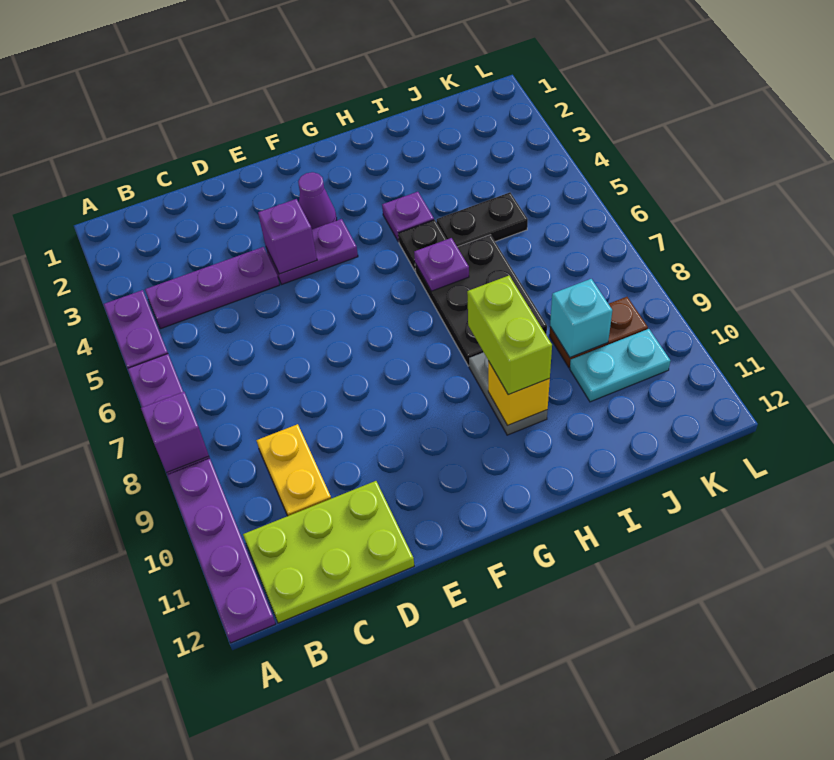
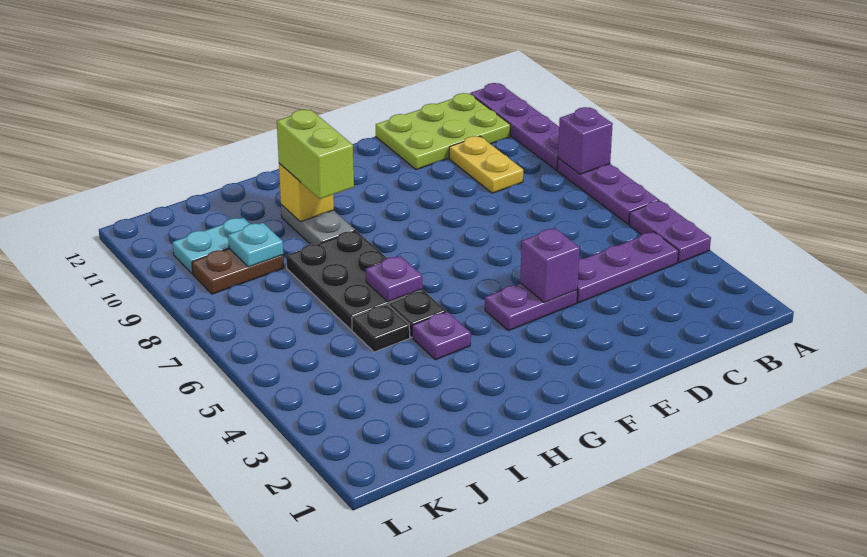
purple 1x1 cone [298,172,337,229] -> none
black 1x2 plate [437,192,528,247] -> black 1x1 plate [352,304,410,352]
cyan 1x1 brick [550,279,612,357] -> cyan 1x1 plate [228,223,283,267]

